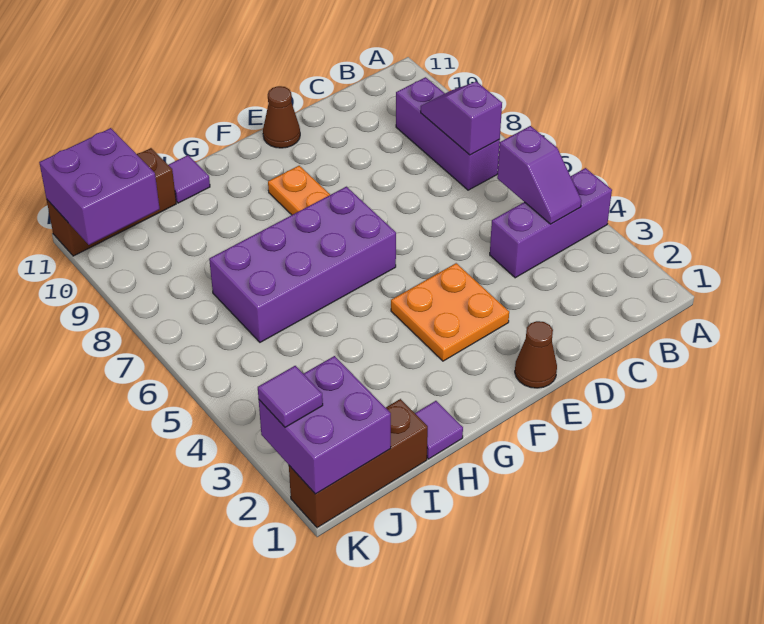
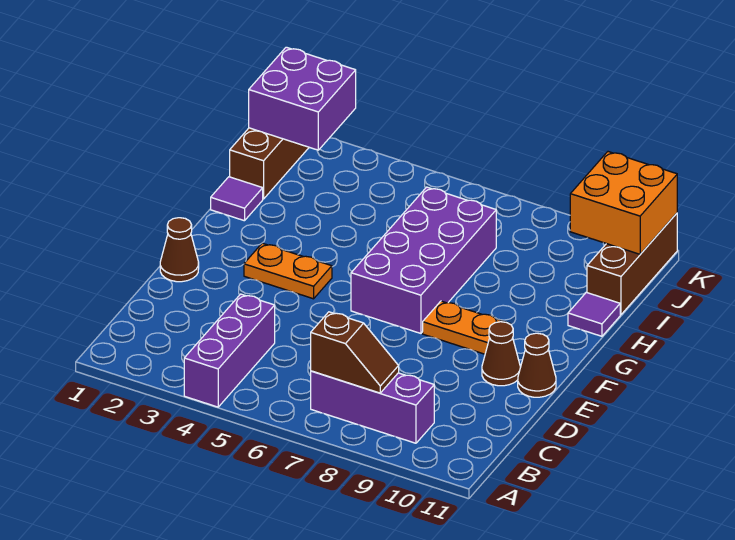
purple 1x2 slope [497,126,581,224] -> none
purple 1x2 slope [421,82,502,155] -> brown 1x2 slope [311,312,399,393]
orange 2x2 plate [391,263,509,361] -> orange 1x2 plate [244,243,332,299]
none -> brown 1x1 cone [482,322,520,386]
purple 2x2 brick [39,128,160,245] -> orange 2x2 brick [570,152,677,254]
purple 1x1 tile [258,366,323,427] -> none

